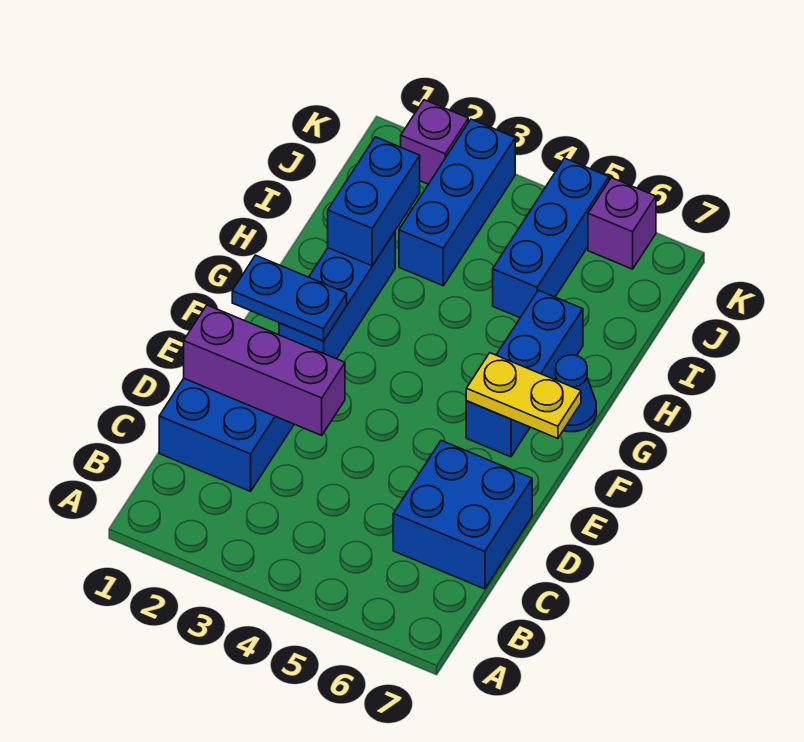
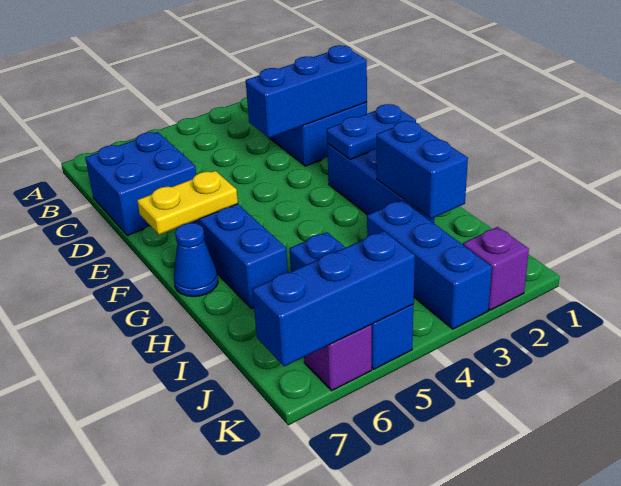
purple 1x3 brick [184,305,345,435] -> blue 1x3 brick [246,45,367,138]
none -> blue 1x3 brick [252,231,415,366]

